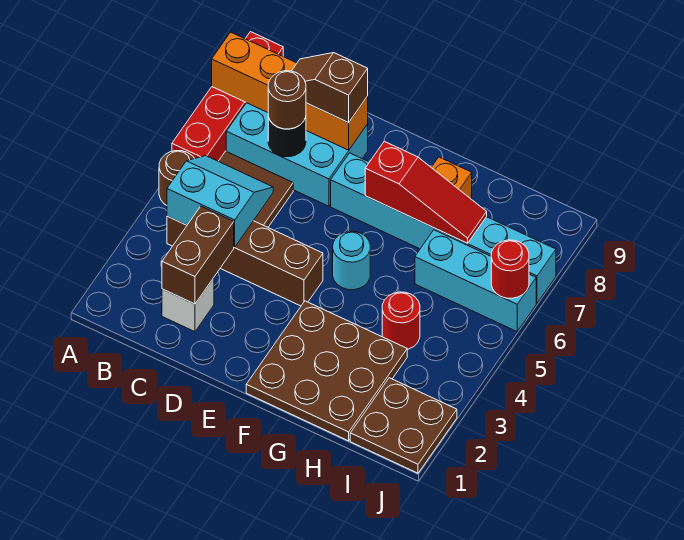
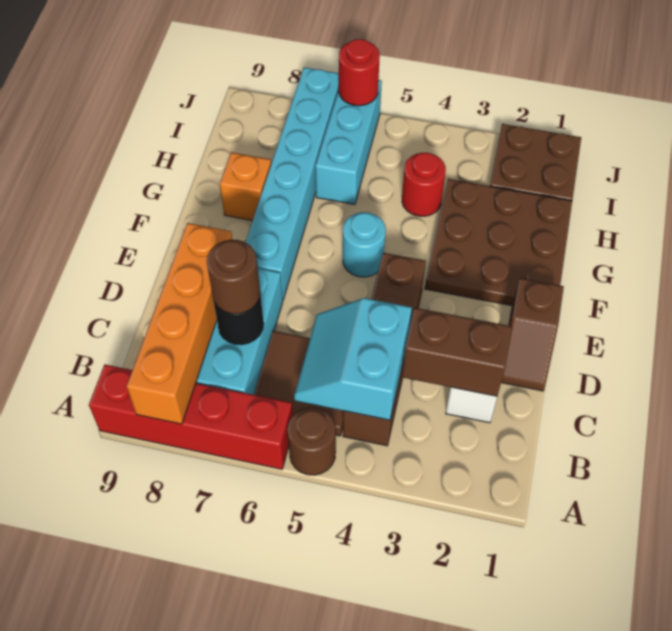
brown 1x2 slope [292,53,368,123] -> brown 1x2 slope moved to [501,278,564,391]
red 1x3 slope [365,141,487,243] -> none

